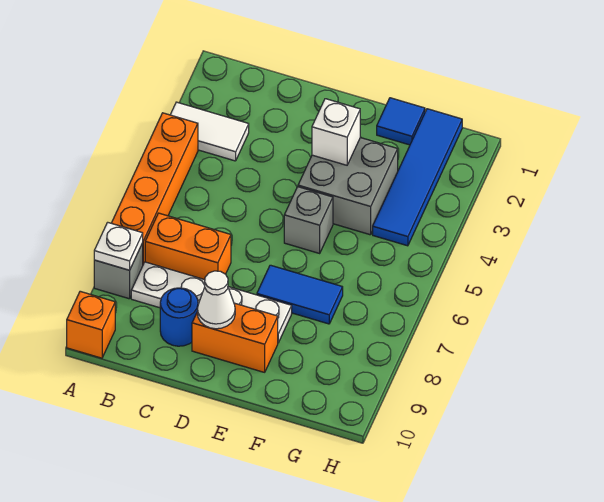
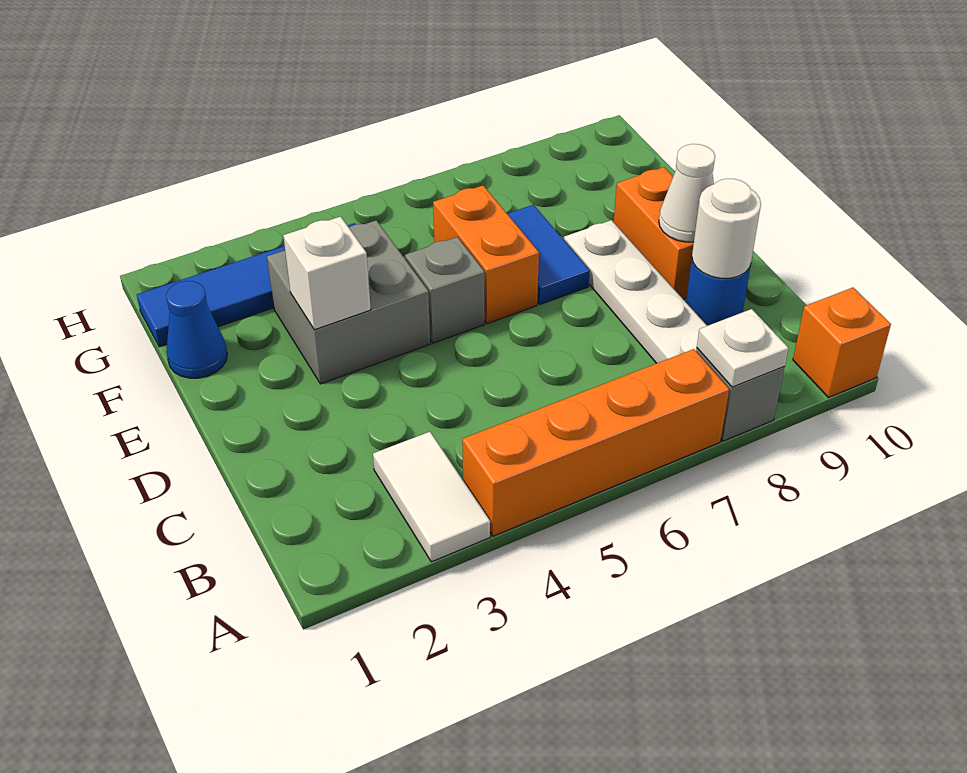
orange 1x2 brick [145,213,231,280] -> orange 1x2 brick moved to [433,185,539,324]
none -> white 1x1 round brick [692,179,761,278]
blue 1x1 tile [377,98,425,145] -> blue 1x1 cone [166,281,227,378]

